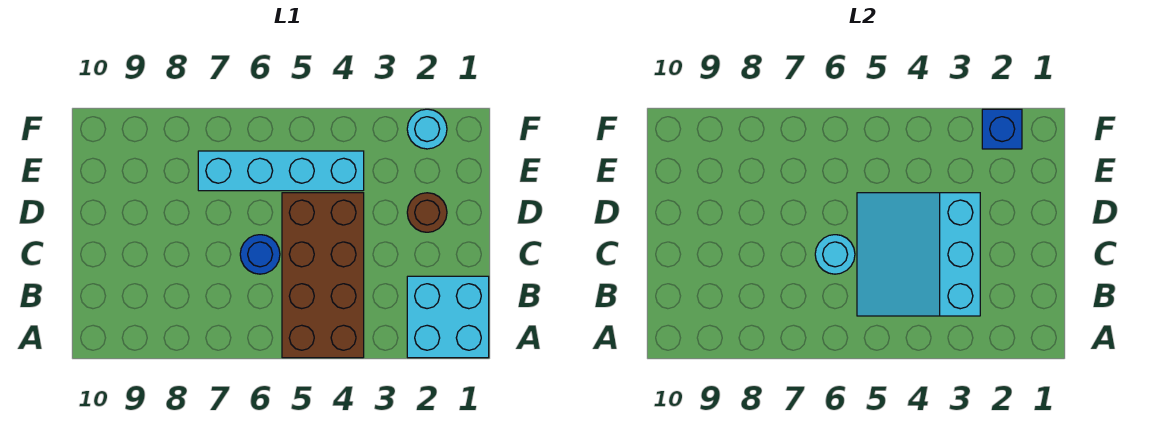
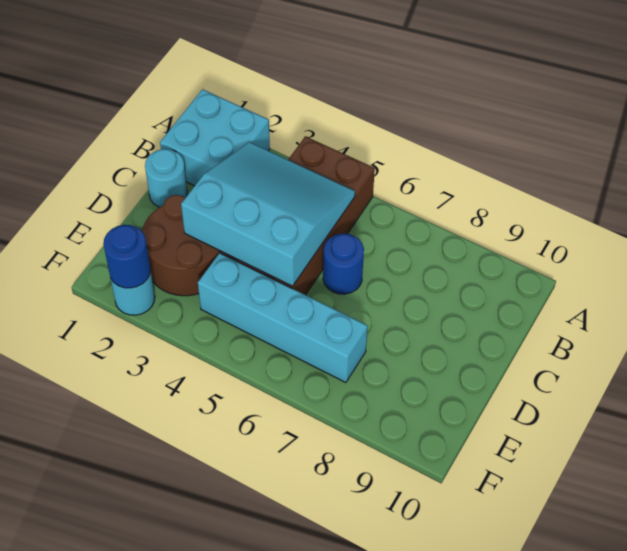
cyan 3x3 slope [857,193,980,316] -> cyan 3x3 slope turned to [181,142,355,286]
cyan 1x1 round brick [815,235,855,274] -> cyan 1x1 round brick moved to [145,149,187,207]
brown 1x1 round brick [407,193,447,232] -> brown 2x2 round brick [142,195,221,296]
blue 1x1 brick [982,109,1022,149] -> blue 1x1 round brick [103,225,150,288]

